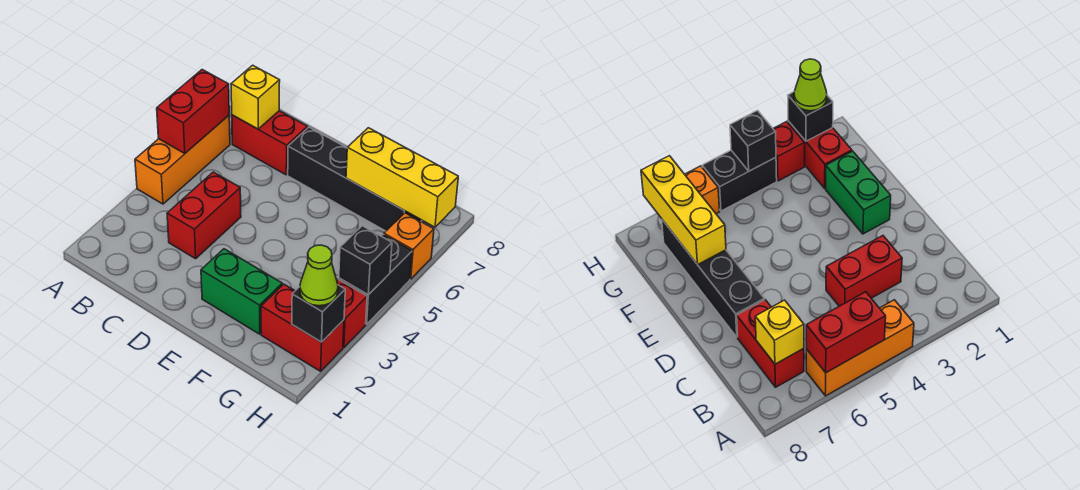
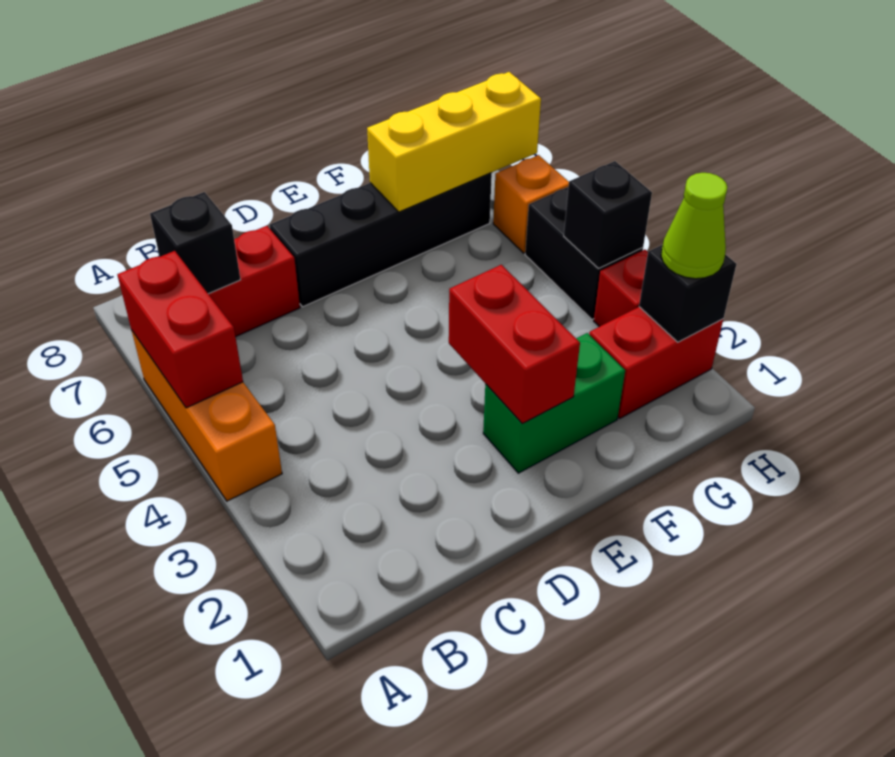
yellow 1x1 brick [231,65,280,129] -> black 1x1 brick [150,192,241,294]
red 1x2 brick [167,172,241,259] -> red 1x2 brick moved to [449,265,580,423]

